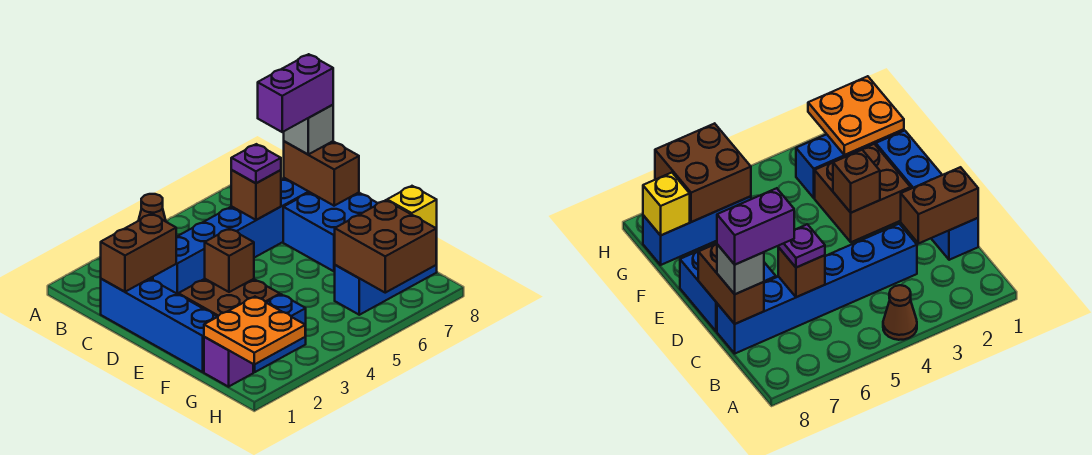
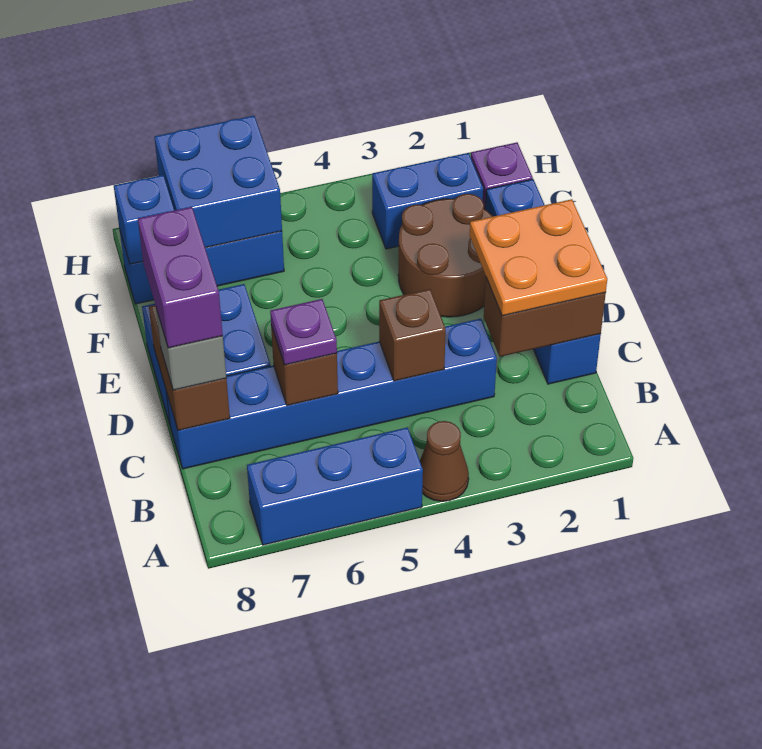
none -> blue 1x3 brick [247,427,423,545]
purple 1x2 brick [258,54,333,132] -> purple 1x2 brick turned to [138,207,223,348]
brown 2x2 brick [178,279,280,317] -> brown 2x2 round brick [398,194,493,317]
brown 1x1 brick [205,229,254,292] -> brown 1x1 brick moved to [379,289,446,381]
orange 2x2 plate [204,297,305,365] -> orange 2x2 plate moved to [470,199,607,316]
brown 2x2 brick [335,200,436,293] -> blue 2x2 brick [154,116,282,248]
yellow 1x1 brick [387,186,437,236] -> blue 1x1 brick [114,175,174,264]

